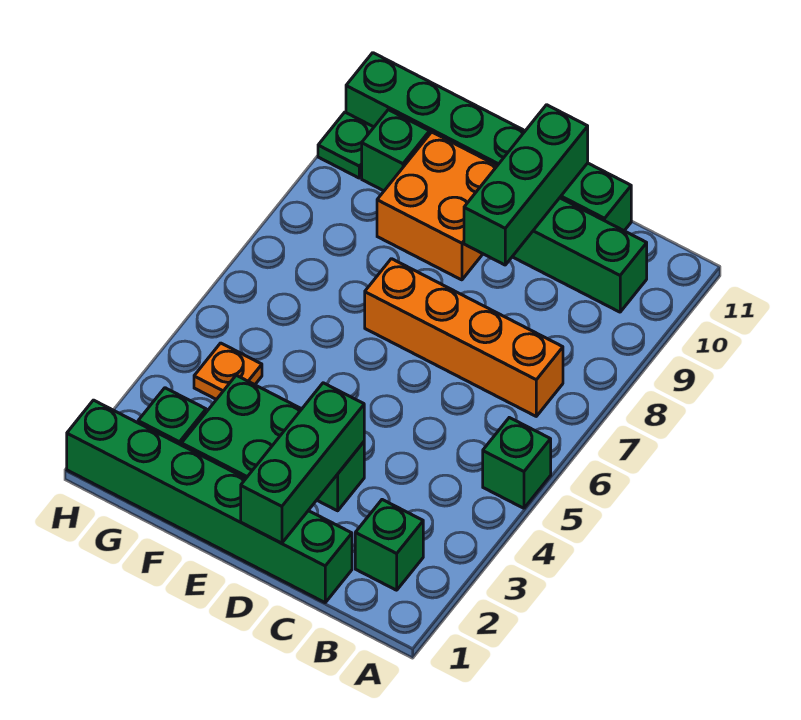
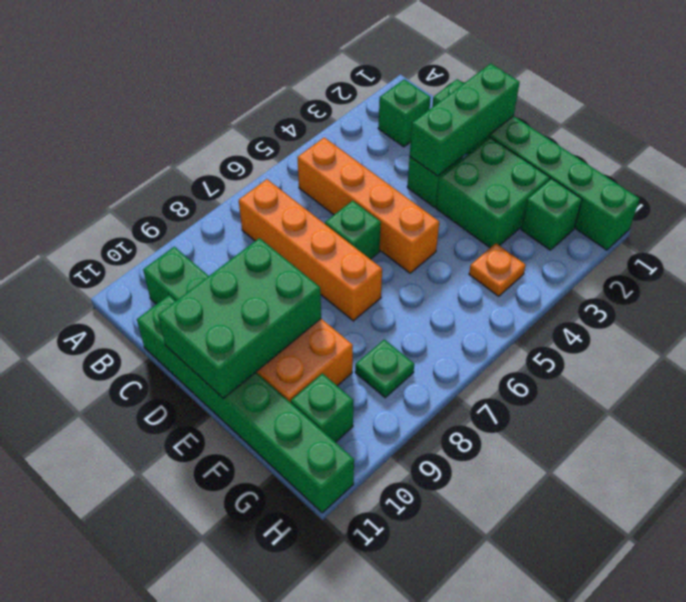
green 1x1 brick [483,418,551,508] -> green 1x1 brick moved to [325,201,381,259]
none -> orange 1x4 brick [297,137,439,273]
green 1x3 brick [464,105,588,265] -> green 2x3 brick [158,238,321,398]
green 1x1 plate [318,112,374,178] -> green 1x1 plate moved to [355,339,414,398]

